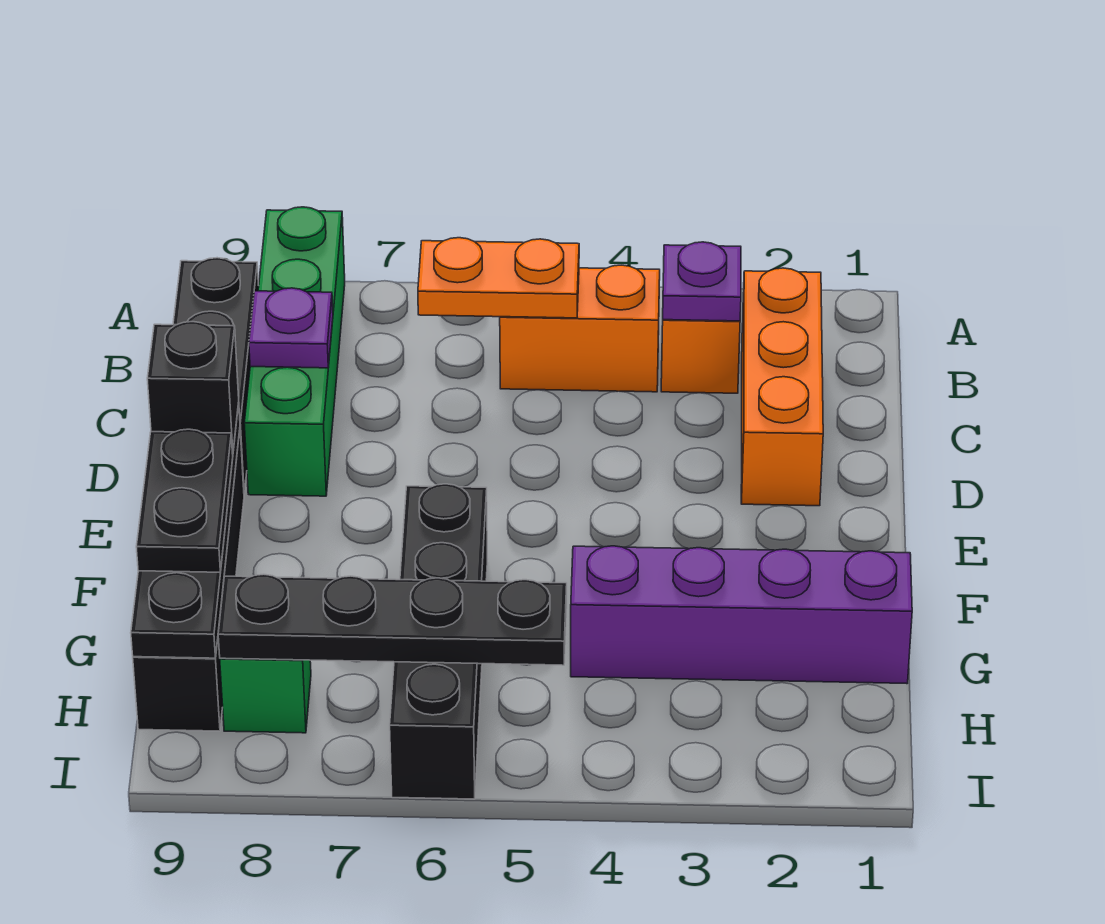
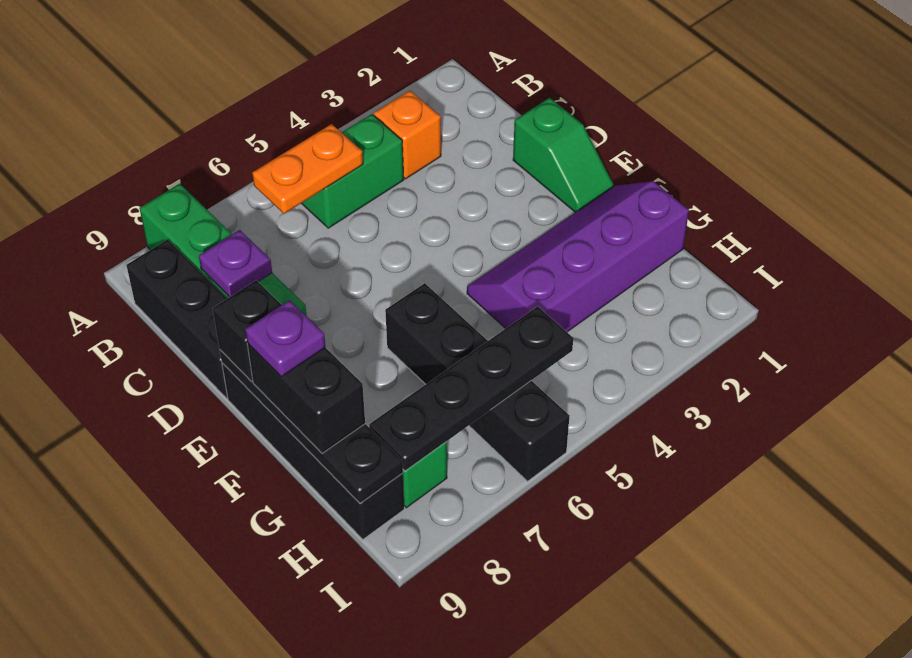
orange 1x3 brick [741,268,823,506] -> none
purple 1x1 plate [663,242,741,321] -> purple 1x1 plate moved to [245,300,325,377]
orange 1x2 brick [500,265,660,392] -> green 1x2 brick [301,114,404,228]
none -> green 1x2 slope [513,98,613,213]
black 1x2 plate [136,429,233,572] -> black 1x2 brick [247,343,365,453]

